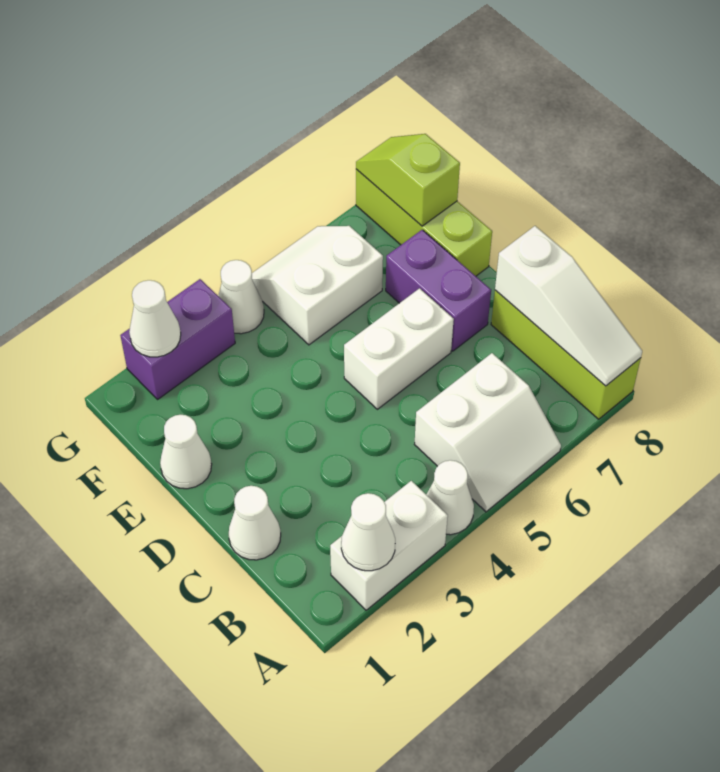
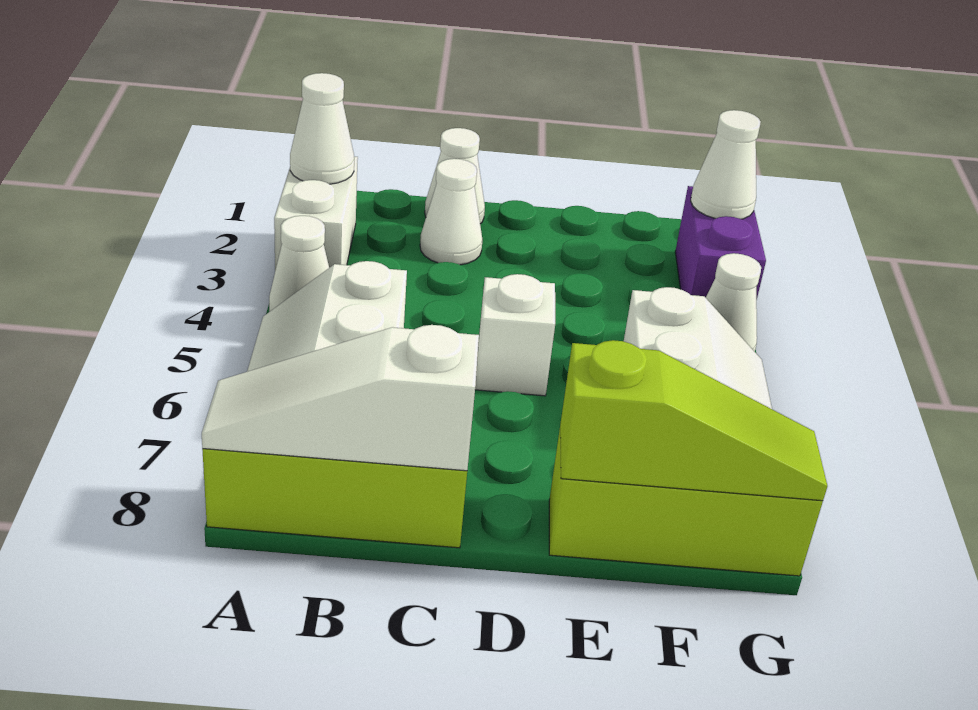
white 1x2 brick [344,288,454,409] -> white 1x1 brick [475,274,555,396]
purple 1x2 brick [386,230,491,351] -> none
white 1x1 cone [160,415,212,489] -> white 1x1 cone moved to [420,159,482,265]
lime 1x2 slope [356,134,460,226] -> lime 1x3 slope [560,340,827,501]

